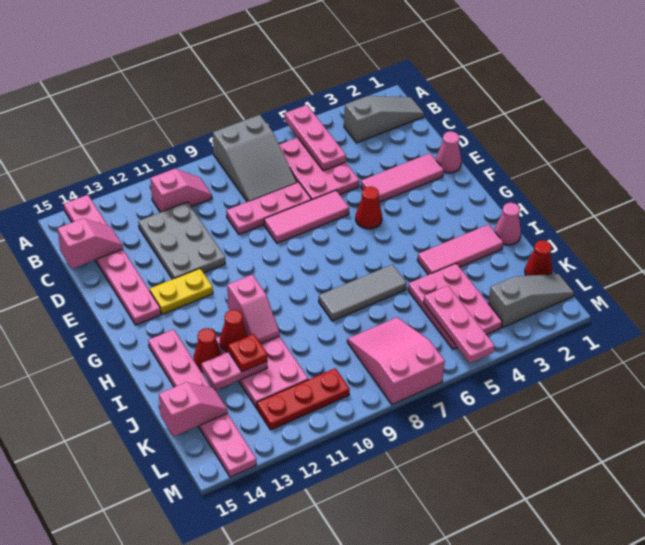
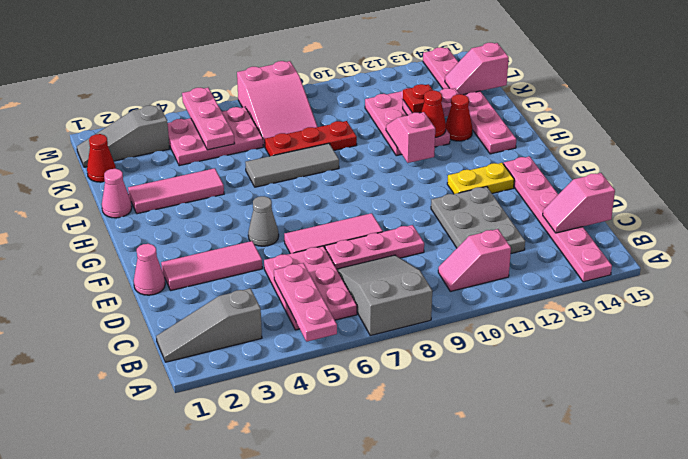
red 1x1 cone [356,187,382,229] -> grey 1x1 cone [248,196,279,246]
pink 2x3 plate [408,263,502,349] -> pink 2x3 plate turned to [168,107,263,166]
red 1x3 plate [257,368,350,430] -> red 1x3 plate moved to [265,121,357,156]

